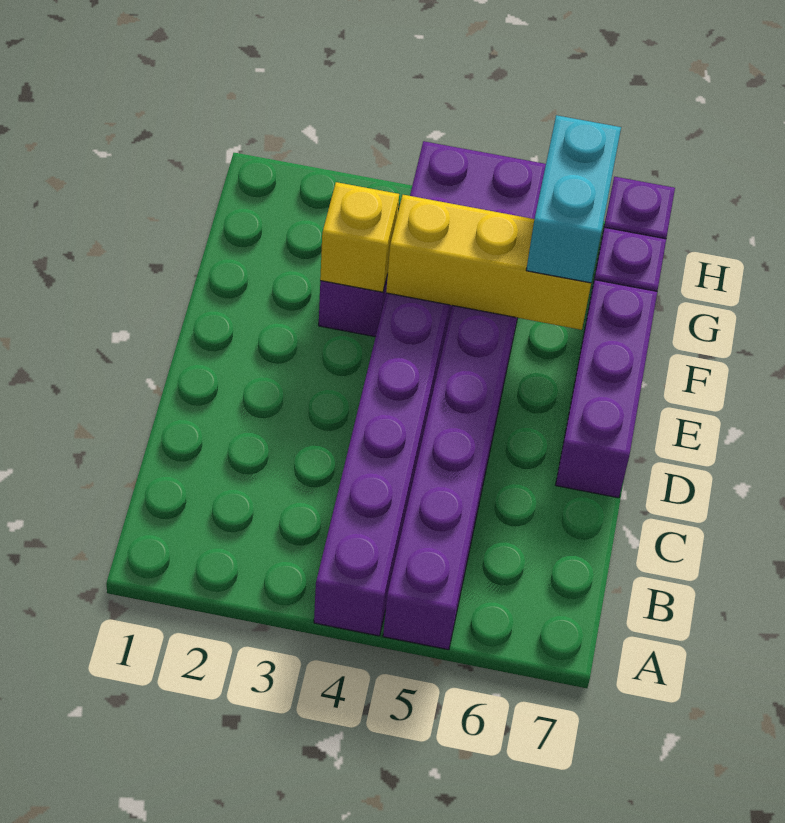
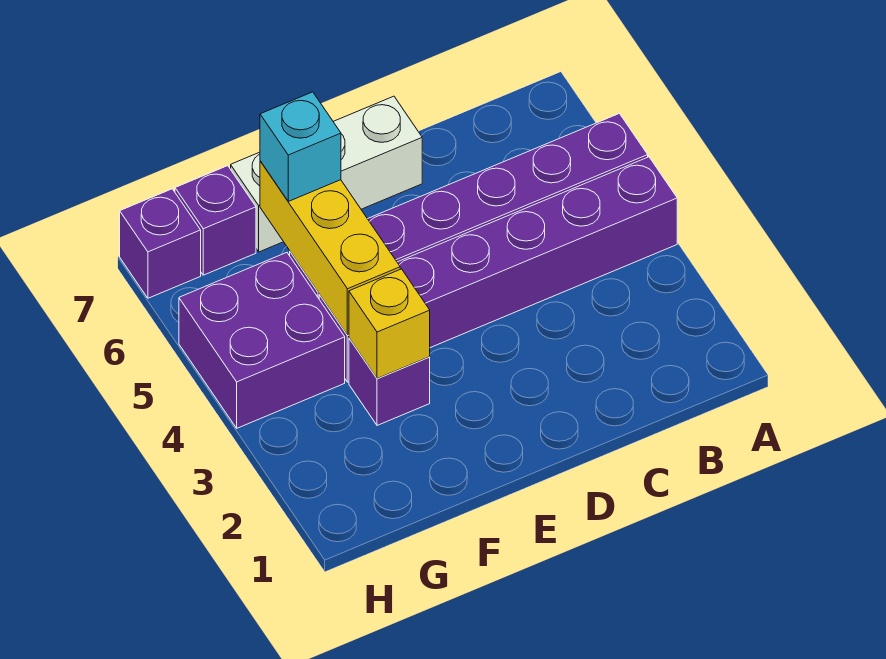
purple 1x3 brick [556,280,657,498] -> white 1x3 brick [231,96,422,252]
cyan 1x2 brick [526,115,621,283] -> cyan 1x1 brick [260,92,341,201]

